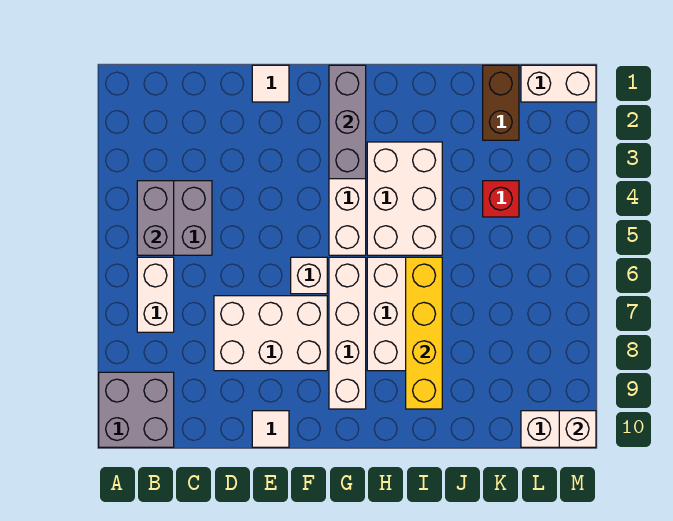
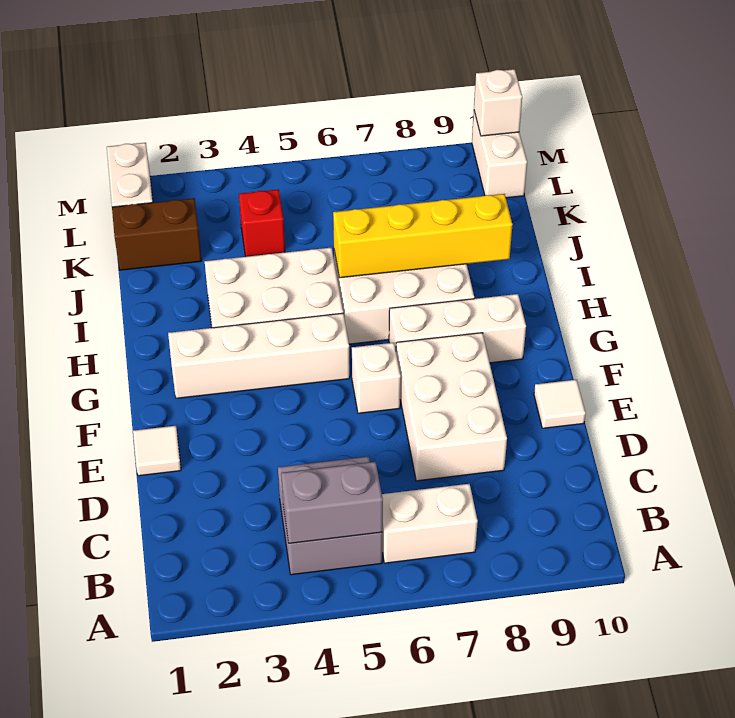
grey 2x2 brick [99,372,174,447] -> none
grey 1x3 brick [329,65,366,179] -> none
white 1x4 brick [329,257,366,409] -> white 1x3 brick [389,294,526,363]

